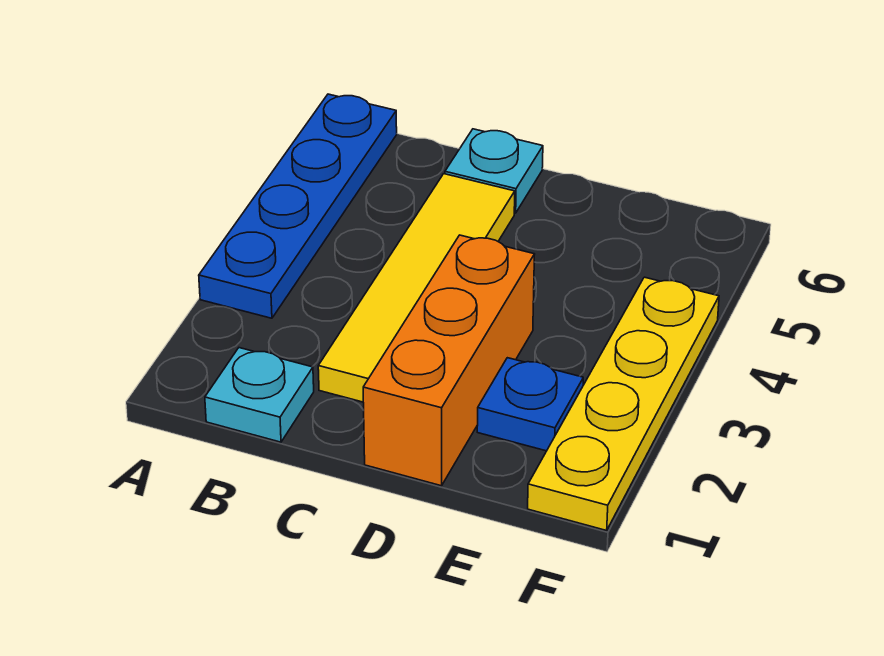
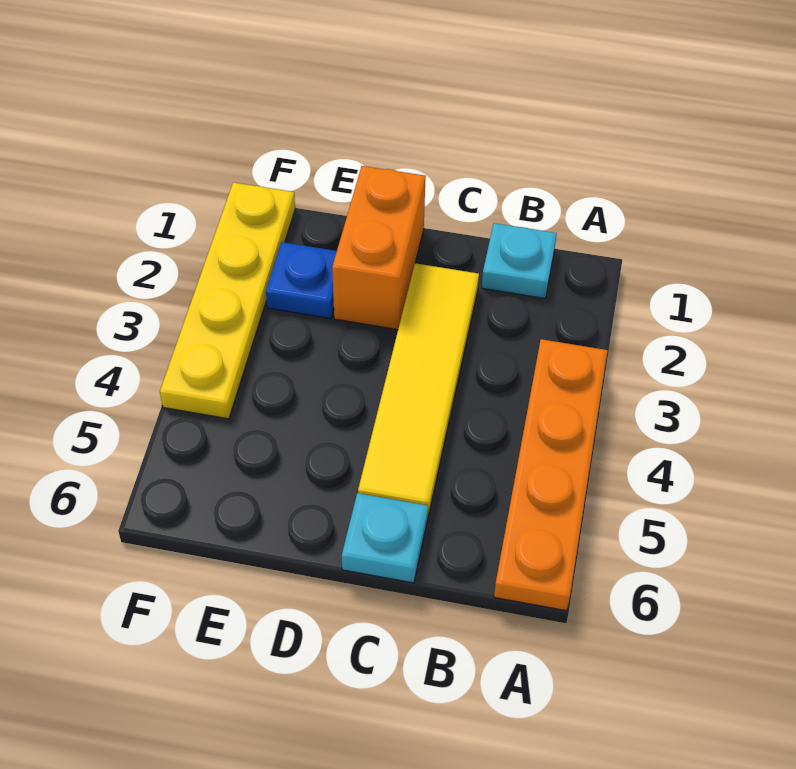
blue 1x4 plate [199,94,397,318] -> orange 1x4 plate [494,339,608,611]
orange 1x3 brick [363,235,535,486] -> orange 1x2 brick [332,166,426,330]

